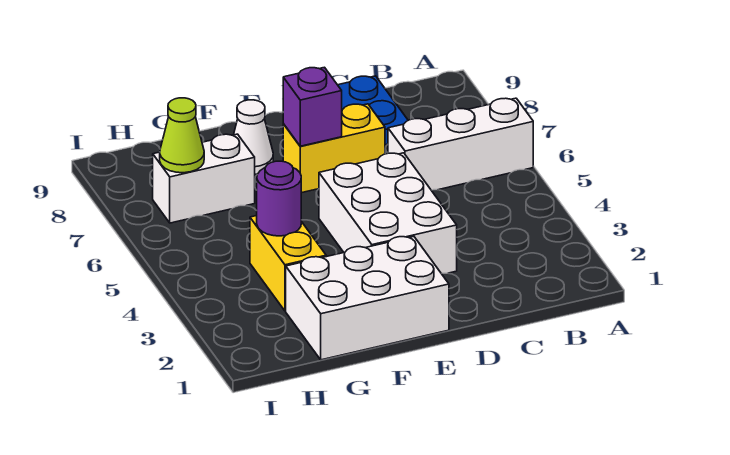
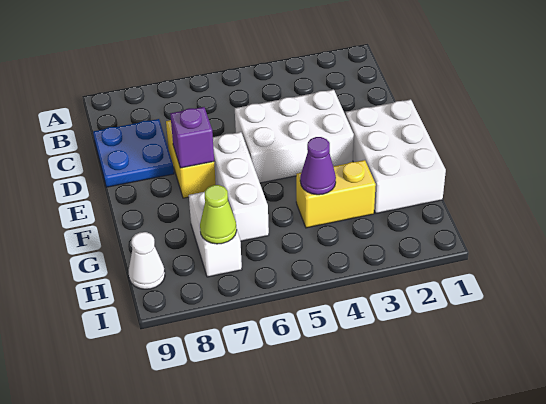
white 1x3 brick [388,98,533,190] -> white 1x3 brick moved to [213,132,269,241]
white 1x1 cone [234,100,273,174] -> white 1x1 cone moved to [129,232,165,289]
purple 1x1 round brick [257,161,301,236] -> purple 1x1 cone [300,137,336,195]

